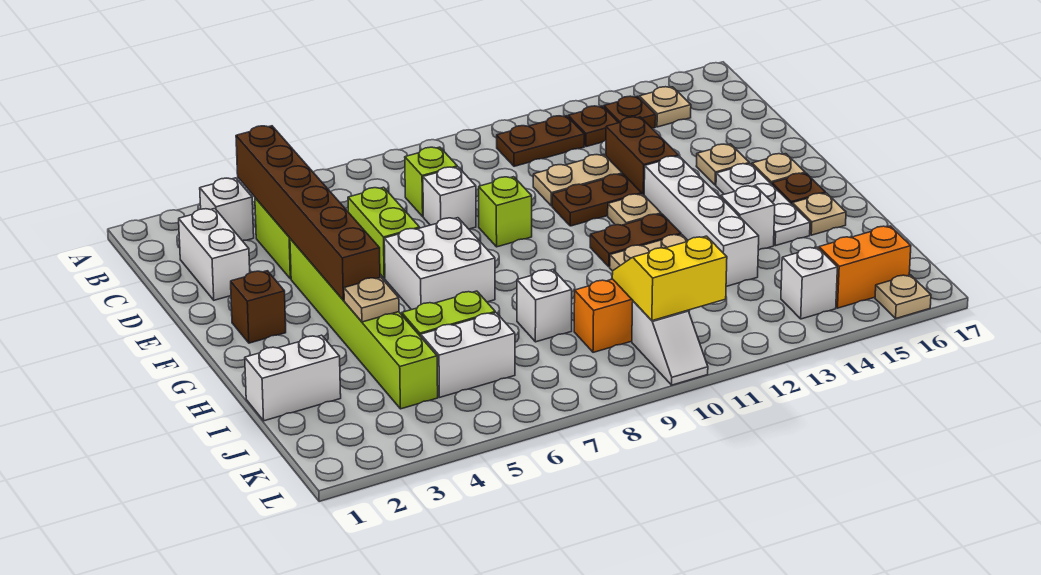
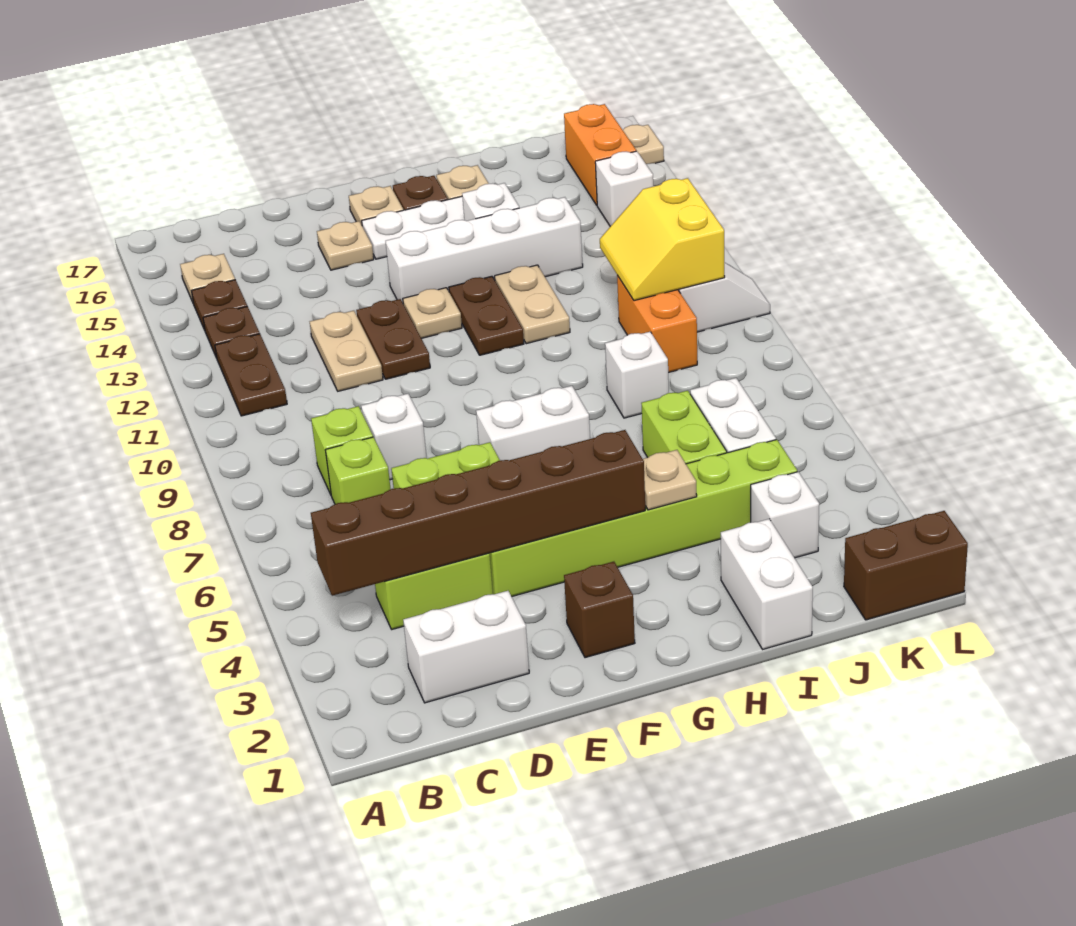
white 1x1 brick [200,178,254,241] -> white 1x1 brick moved to [751,472,819,558]
brown 1x2 brick [606,117,678,195] -> brown 1x2 brick moved to [844,511,968,620]
lime 1x1 brick [479,177,532,247] -> lime 1x1 brick moved to [326,437,391,504]
white 2x2 brick [384,218,495,310] -> white 1x2 brick [476,386,590,460]

